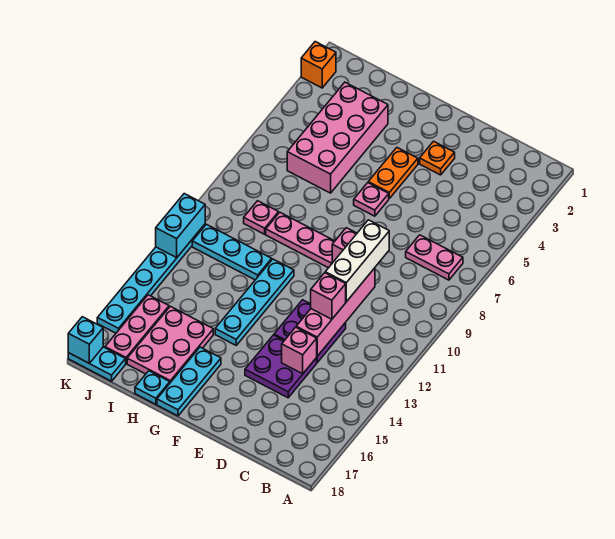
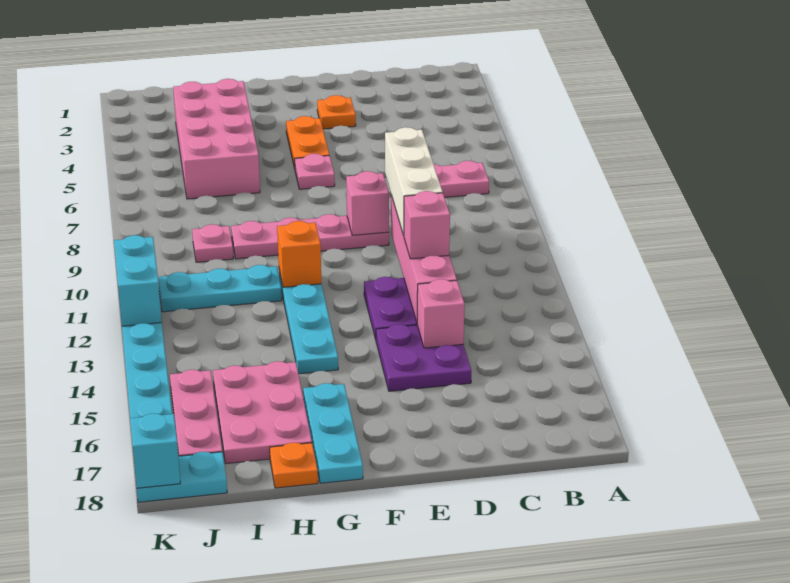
cyan 1x1 plate [135,371,170,404] -> orange 1x1 plate [270,443,318,488]
orange 1x1 brick [301,42,336,88] -> orange 1x1 brick moved to [277,221,321,287]

